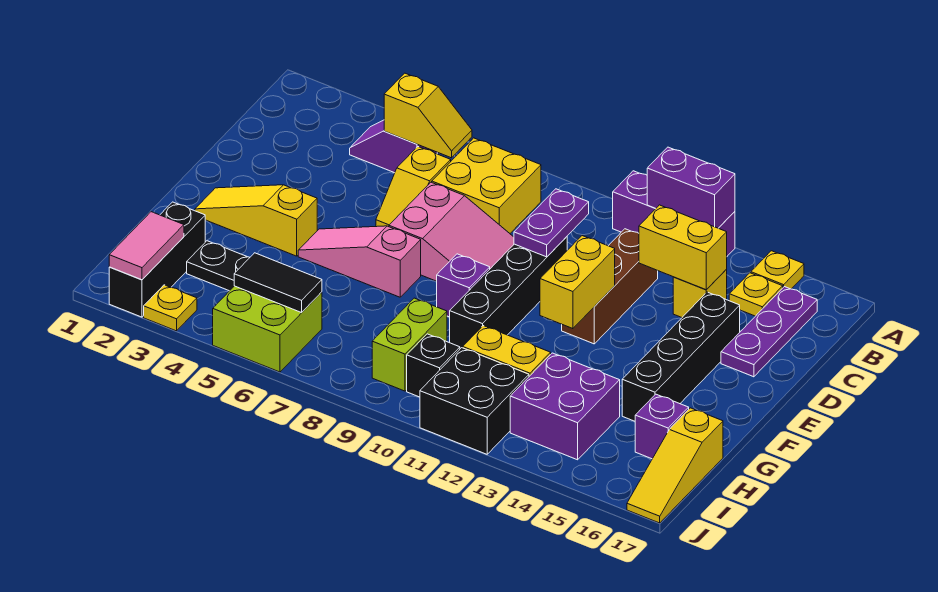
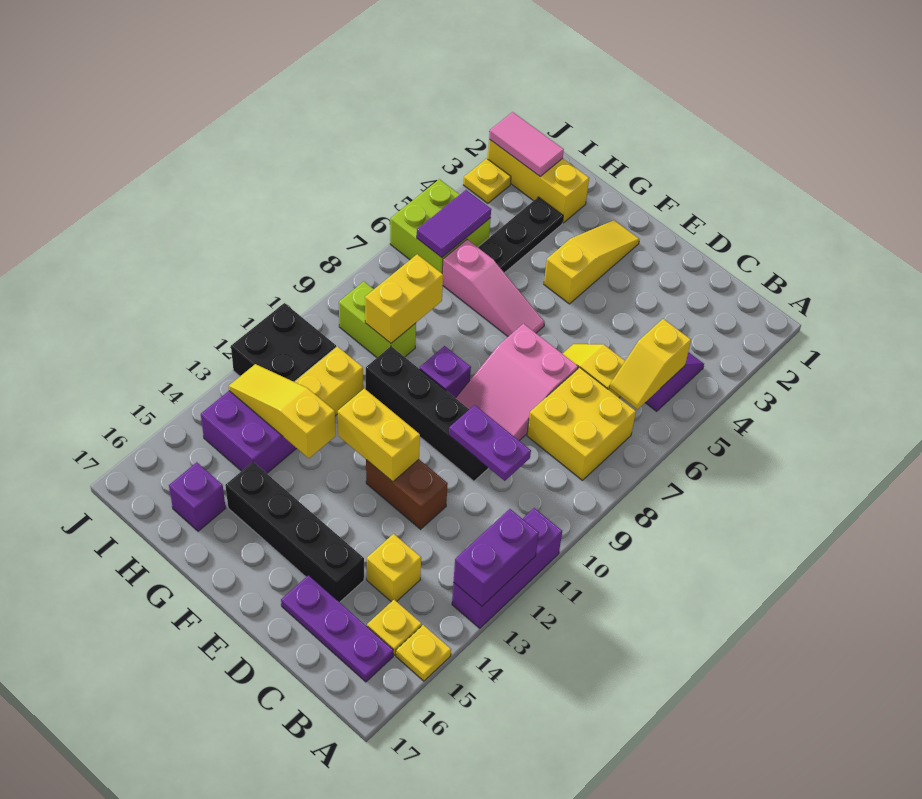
brown 1x3 brick [562,229,658,344] -> brown 1x2 brick [366,460,448,529]
yellow 1x2 brick [639,205,727,290] -> yellow 1x2 brick moved to [365,254,443,343]
pink 1x3 slope [298,226,421,297] -> pink 1x3 slope turned to [442,240,545,336]
black 1x3 brick [109,202,205,317] -> yellow 1x3 brick [488,139,589,223]
yellow 1x3 slope [627,408,723,523] -> yellow 1x3 slope moved to [229,364,336,458]
black 1x2 tile [234,253,322,313] -> purple 1x2 tile [417,190,491,258]
black 1x1 brick [407,334,460,397] -> none

